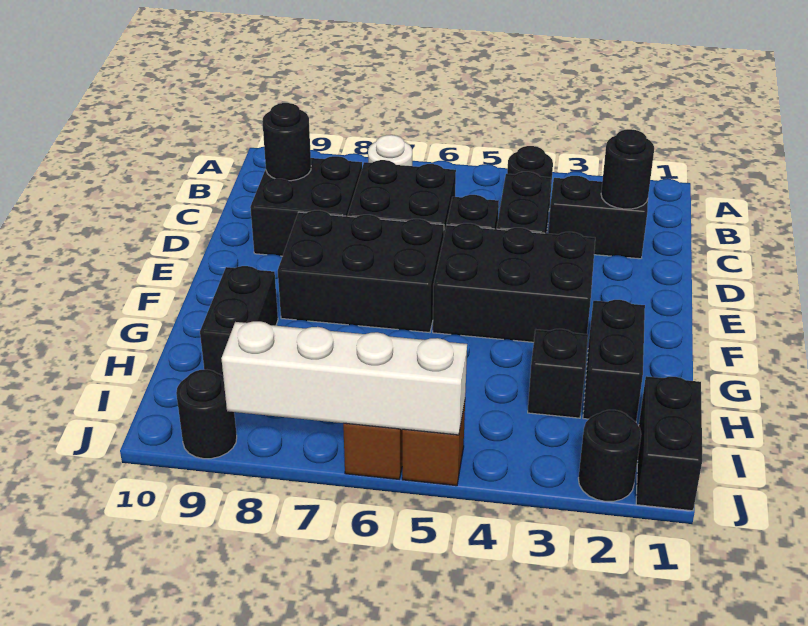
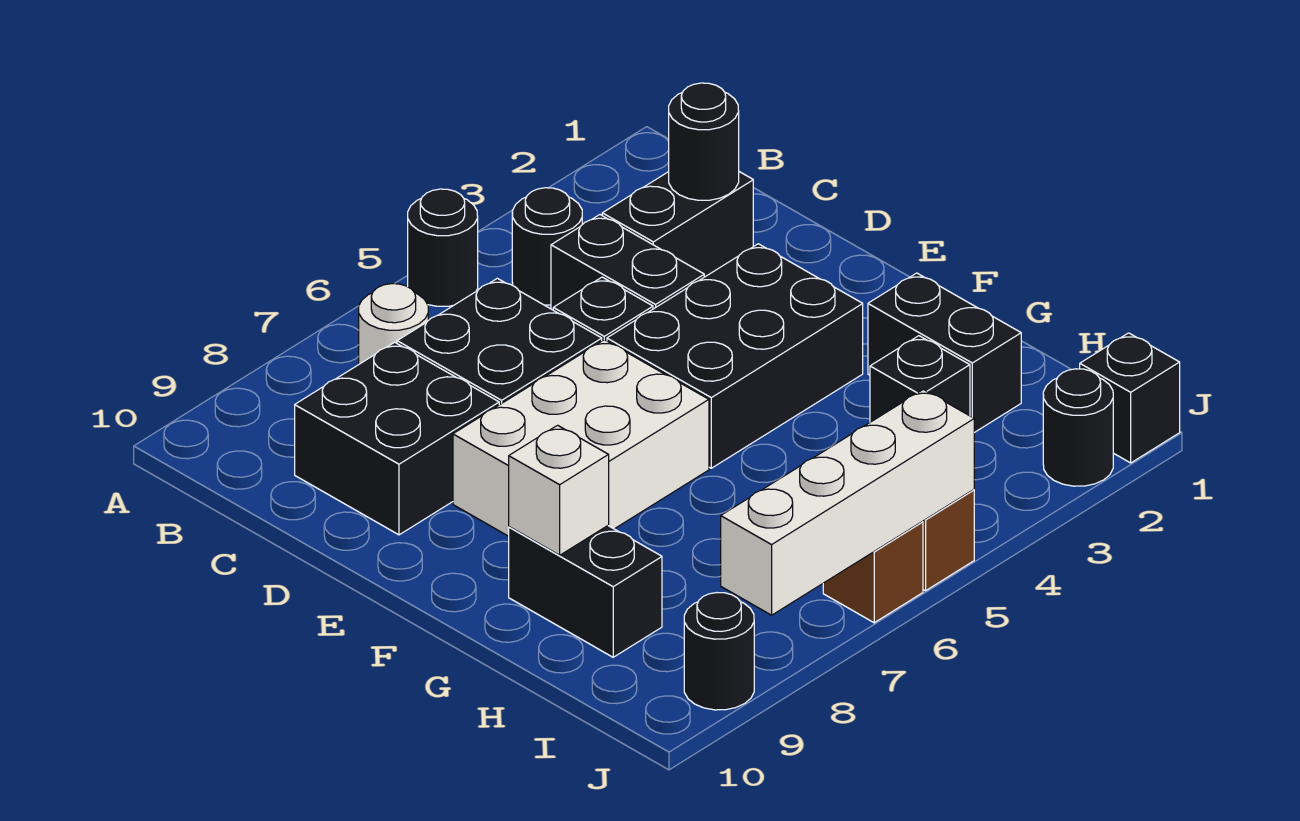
black 1x1 round brick [262,103,311,181] -> black 1x1 round brick moved to [408,189,478,306]
black 2x3 brick [278,210,444,333] -> white 2x3 brick [453,340,709,536]
none -> white 1x1 brick [509,425,609,555]
black 1x2 brick [636,376,702,511] -> black 1x1 brick [1080,333,1180,463]

